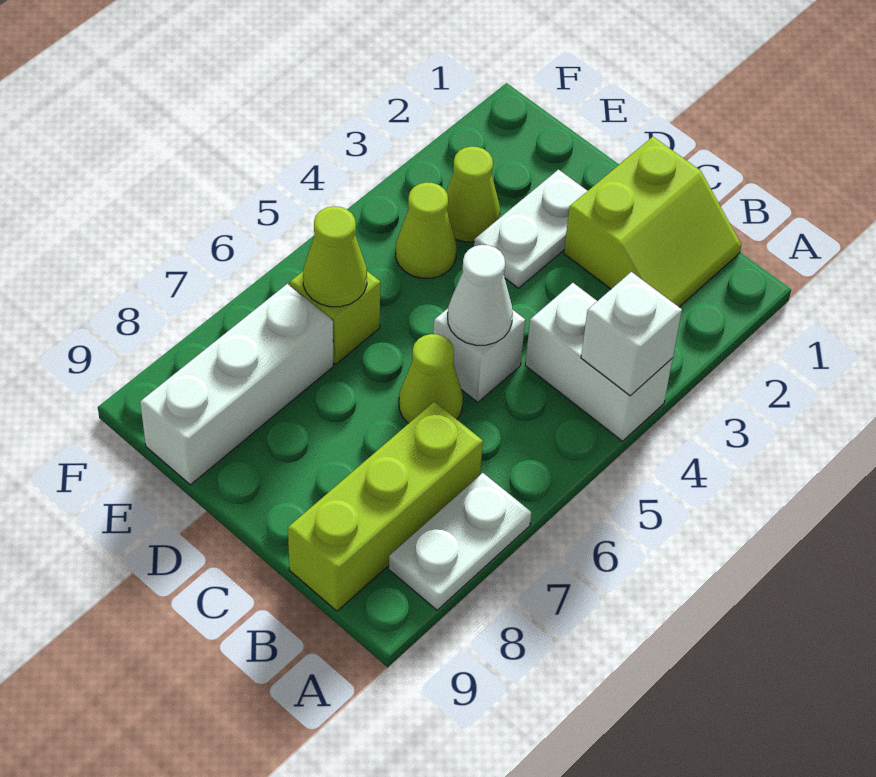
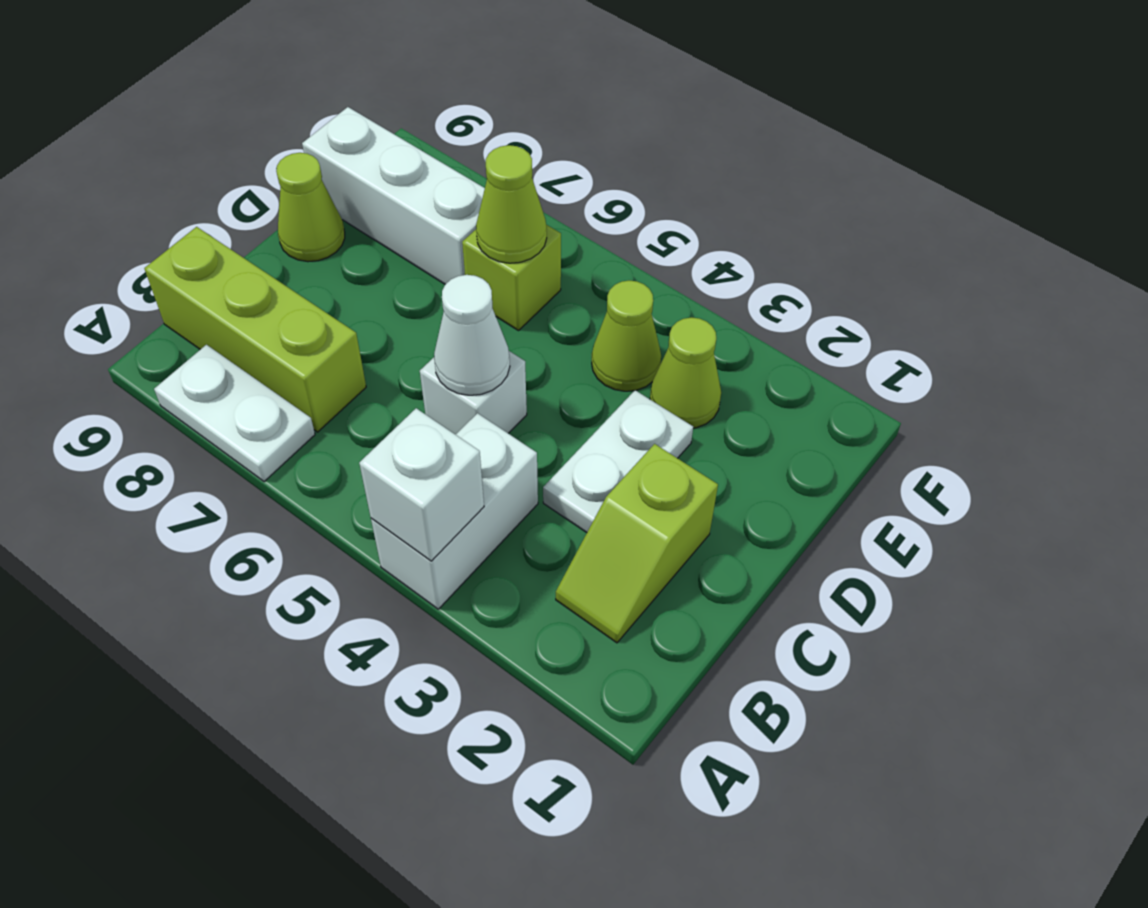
lime 2x2 slope [564,137,741,307] -> lime 1x2 slope [556,444,718,643]
lime 1x1 cone [399,334,463,424] -> lime 1x1 cone moved to [276,153,345,262]
white 1x2 plate [474,170,587,288] -> white 1x2 plate turned to [543,390,693,533]

